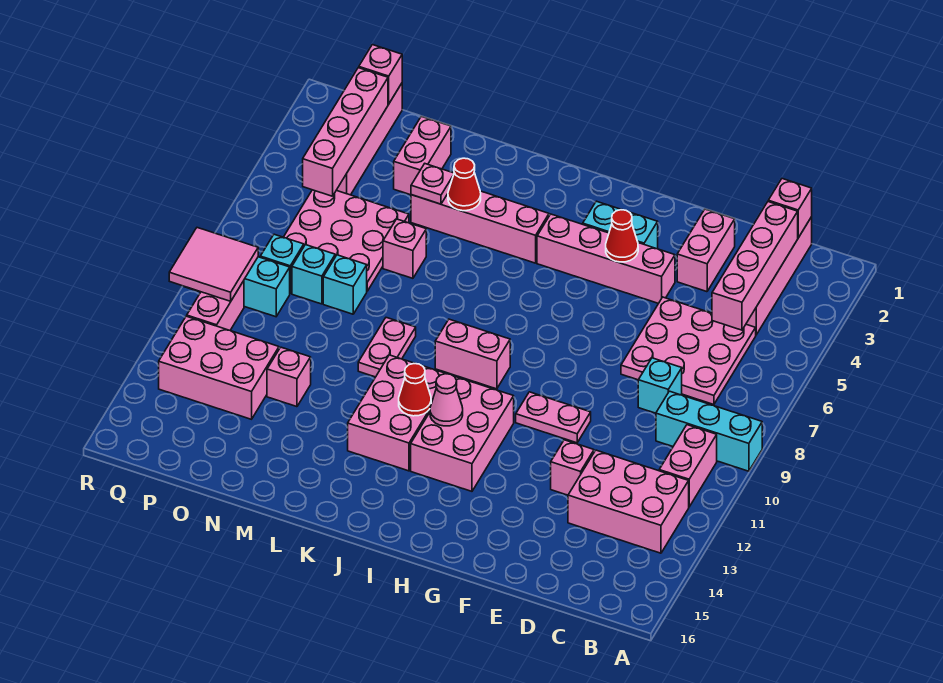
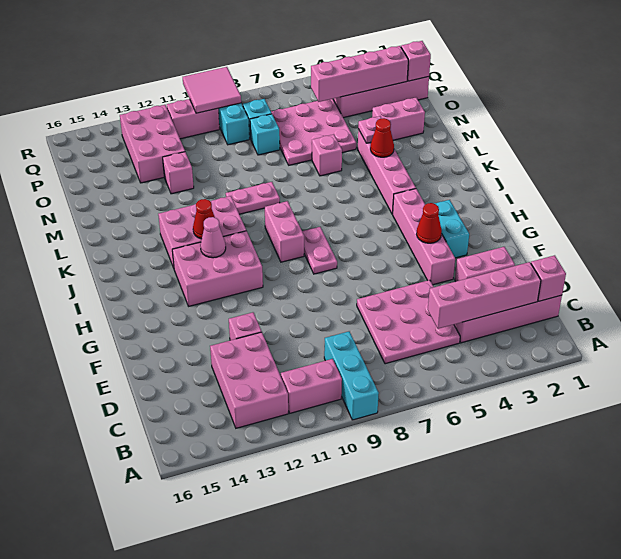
cyan 1x1 brick [638,358,682,413] -> none
pink 1x2 plate [516,392,591,443] -> pink 1x2 plate moved to [302,227,337,274]
cyan 1x1 brick [323,255,367,314] -> none

